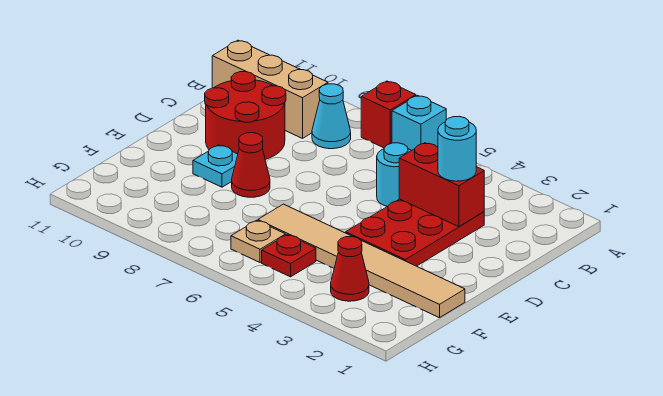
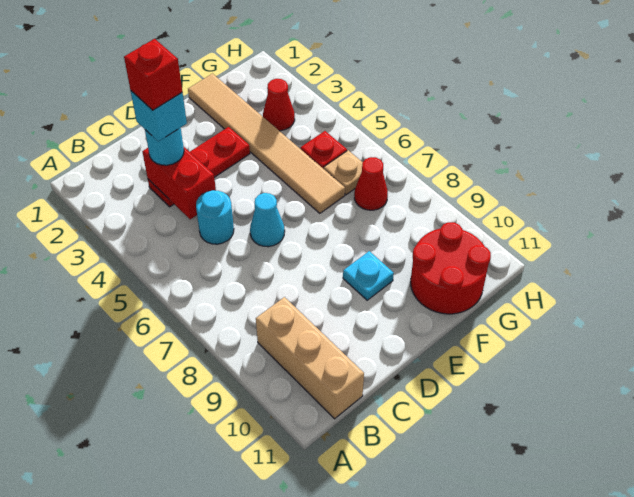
cyan 1x1 brick [392,95,446,151] -> cyan 1x1 brick moved to [131,91,187,142]
red 1x1 brick [361,81,416,148] -> red 1x1 brick moved to [124,39,182,110]
cyan 1x1 cone [312,84,351,149] -> cyan 1x1 cone moved to [250,193,285,247]
red 2x3 plate [346,199,484,266] -> red 1x3 plate [148,127,250,207]
red 2x2 round brick [205,72,286,160] -> red 2x2 round brick moved to [411,222,491,314]
red 1x1 cone [232,133,270,197] -> red 1x1 cone moved to [354,157,388,210]

